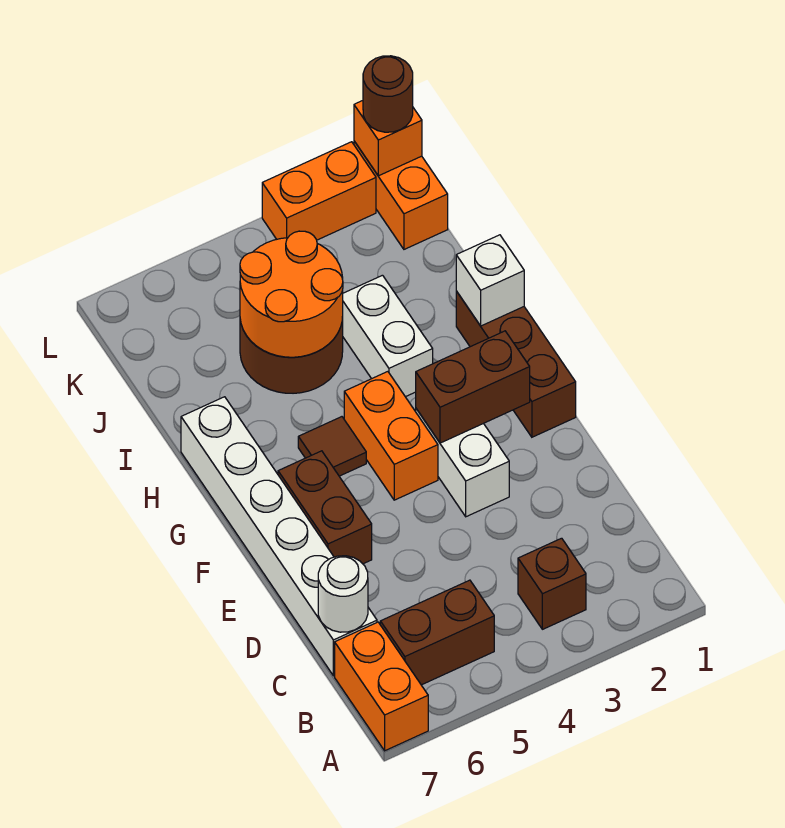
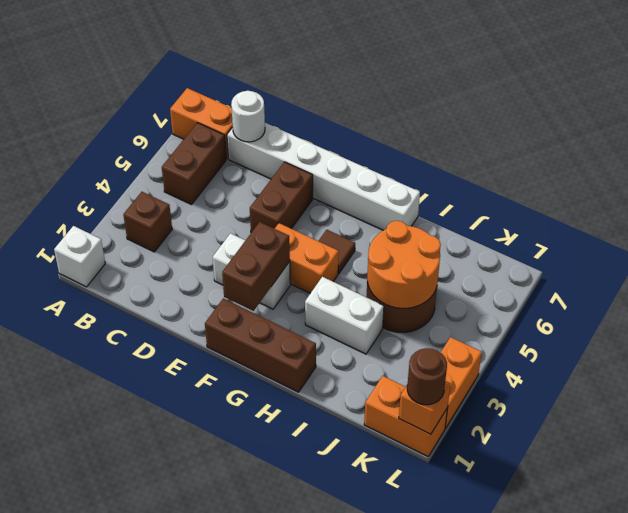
brown 1x2 brick [278,451,372,564] -> brown 1x2 brick turned to [250,162,313,233]
white 1x1 brick [456,235,524,326] -> white 1x1 brick moved to [54,226,105,287]

